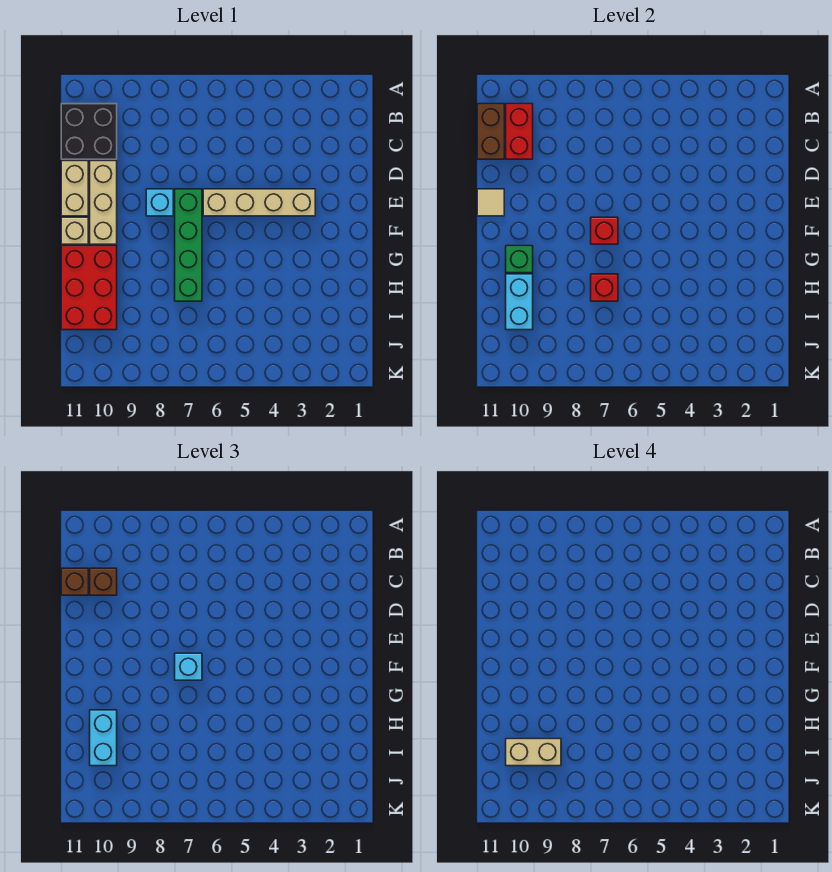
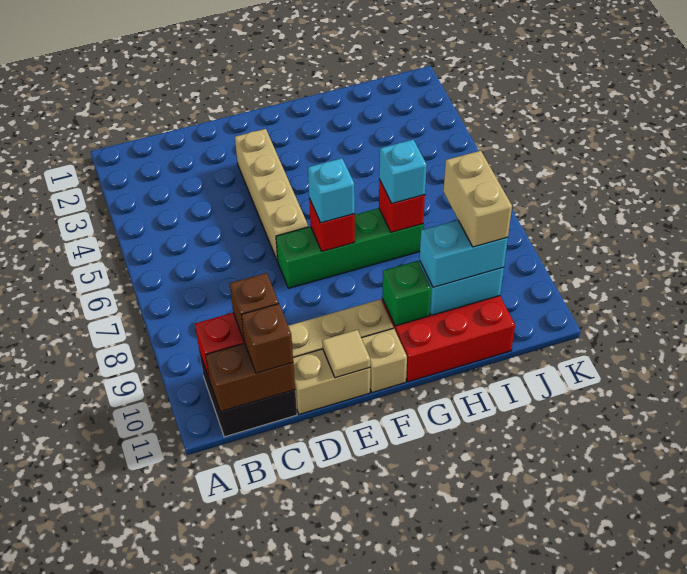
cyan 1x1 brick [146,189,173,216] -> cyan 1x1 brick moved to [379,140,427,203]

